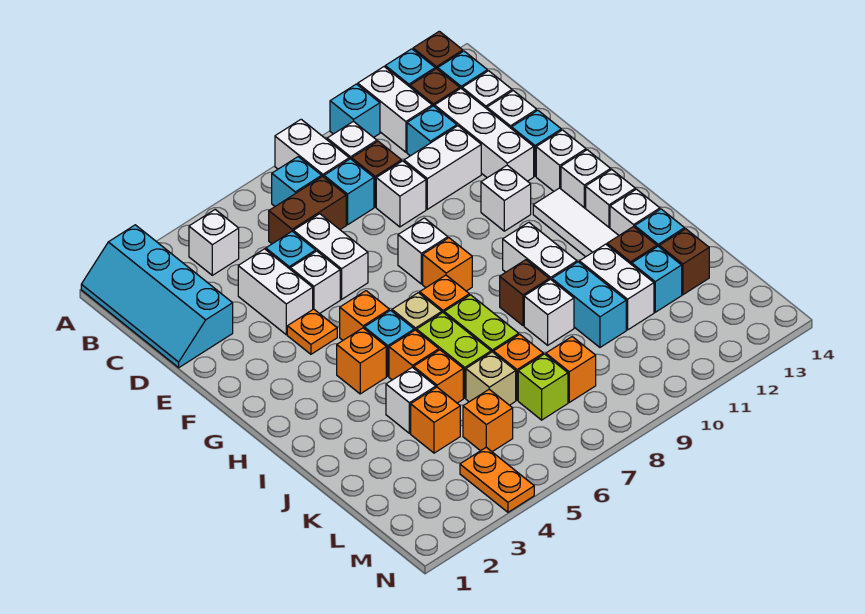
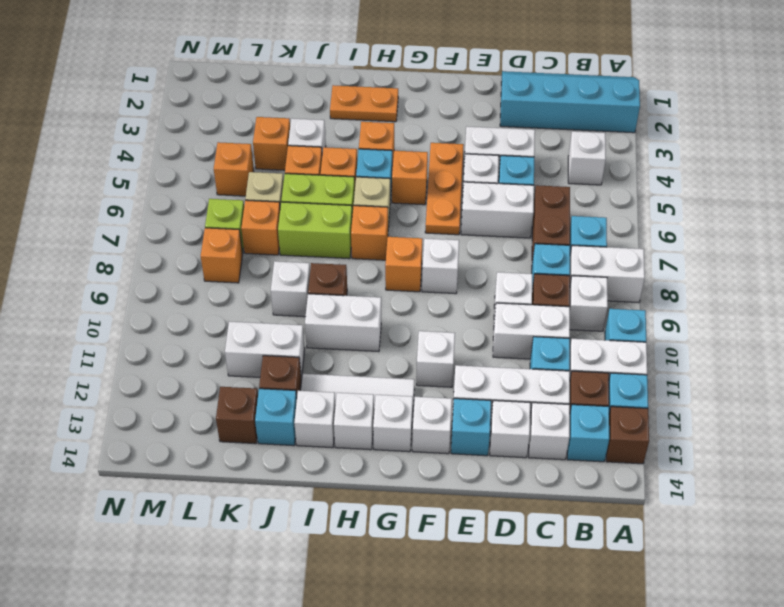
white 1x2 brick [404,126,481,209] -> white 1x2 brick turned to [493,303,570,359]
orange 1x1 plate [287,309,337,354] -> orange 1x3 plate [425,143,464,235]
cyan 1x2 brick [552,262,626,347] -> none
cyan 1x1 brick [632,247,682,312] -> none
orange 1x2 plate [460,447,534,512] -> orange 1x2 plate moved to [330,85,398,122]

